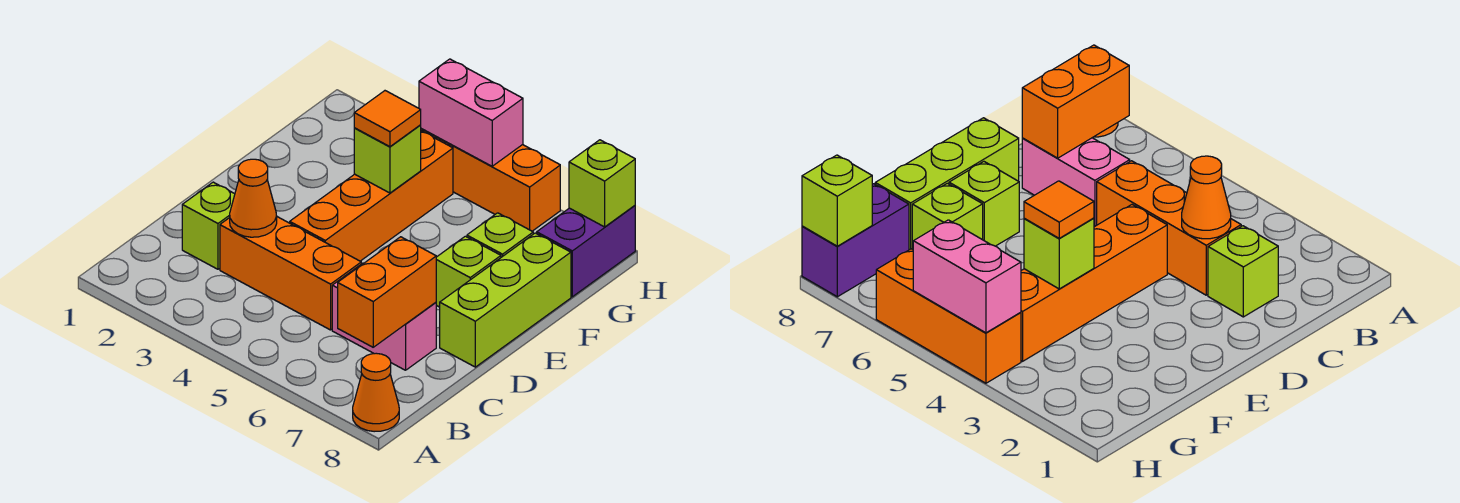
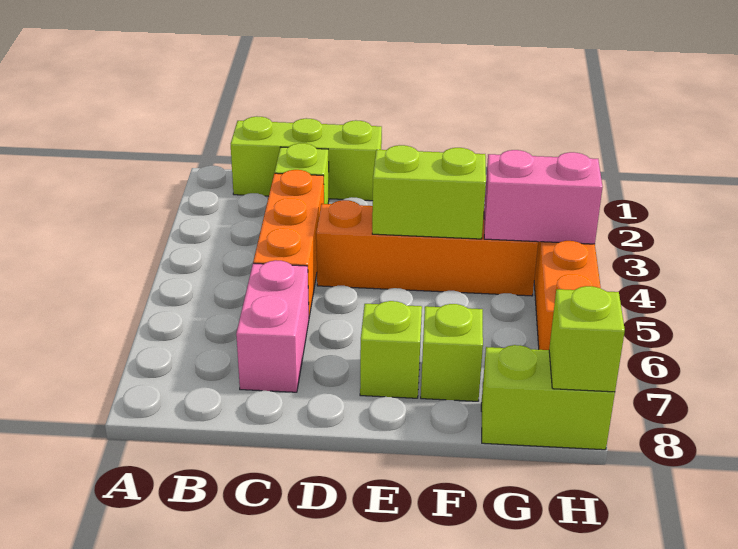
orange 1x1 cone [353,353,399,432] -> none
orange 1x2 brick [338,237,436,347] -> none
orange 1x1 cone [230,159,277,237] -> none
lime 1x3 brick [440,233,571,367] -> lime 1x3 brick moved to [231,116,382,201]
lime 1x1 brick [354,125,421,193] -> lime 1x2 brick [372,145,486,239]
orange 1x1 tile [354,91,421,147] -> none
purple 1x2 brick [537,206,635,297] -> lime 1x2 brick [481,345,615,450]
pink 1x2 brick [419,59,523,166] -> pink 1x2 brick turned to [484,150,603,244]

